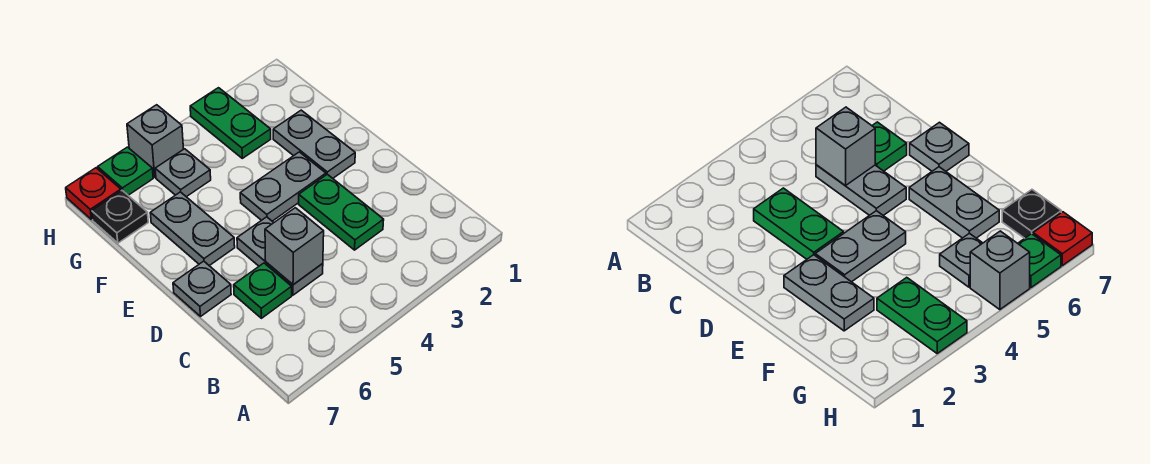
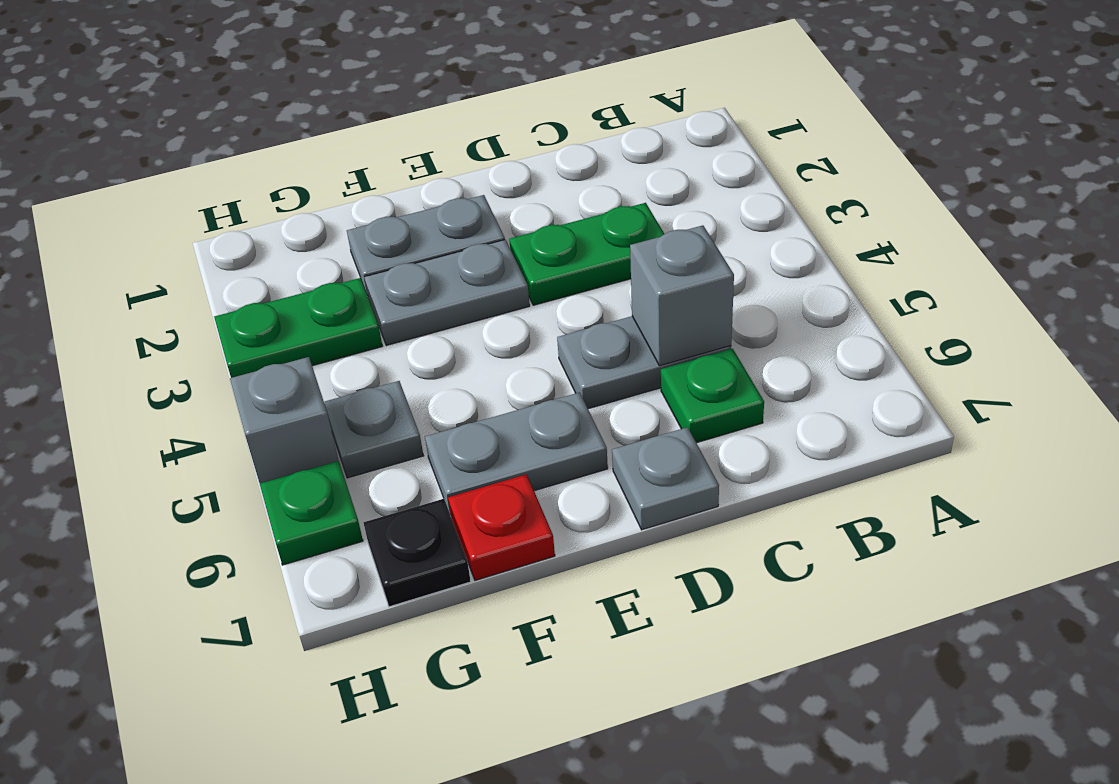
grey 1x2 plate [240,152,326,221] -> grey 1x2 plate turned to [364,240,530,345]
red 1x1 plate [66,168,121,220] -> red 1x1 plate moved to [448,474,555,580]

